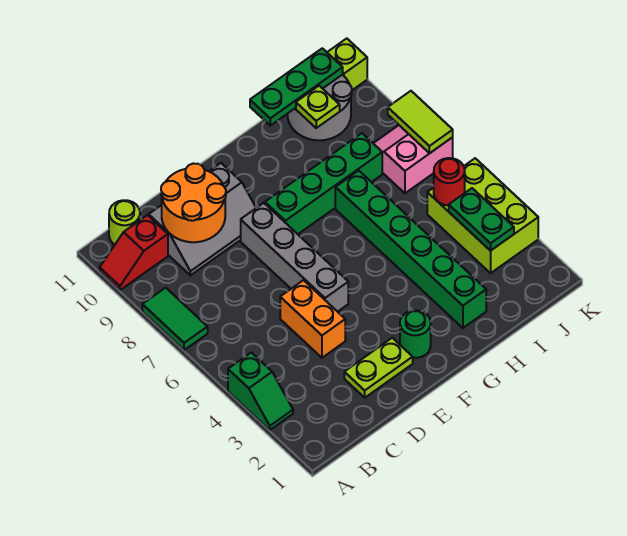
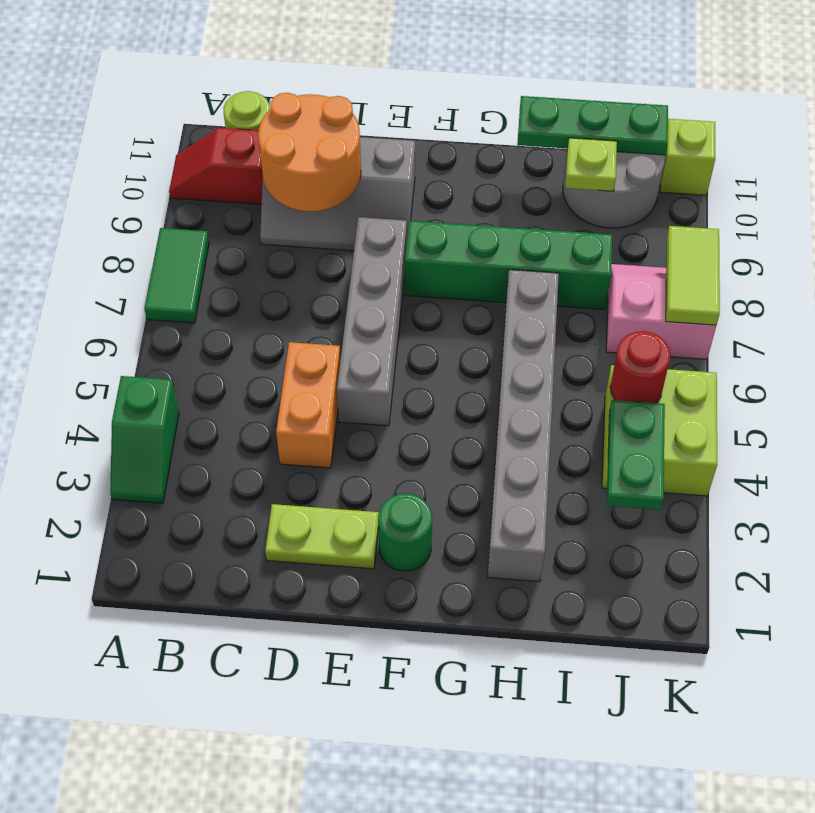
green 1x6 brick [335,171,486,328] -> grey 1x6 brick [488,270,559,582]
lime 2x3 brick [427,158,538,273] -> lime 2x2 brick [602,365,717,496]

